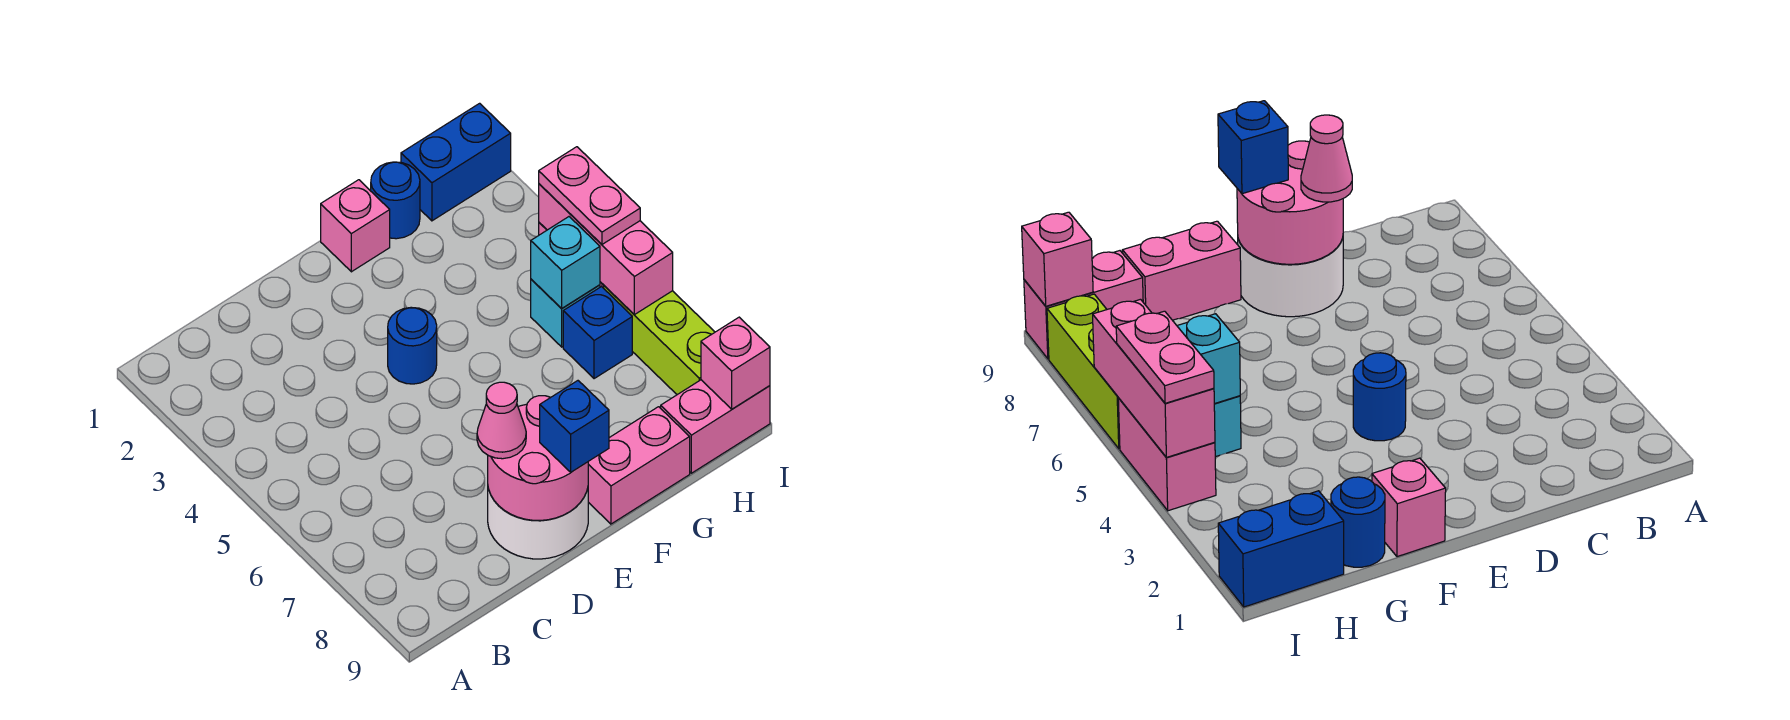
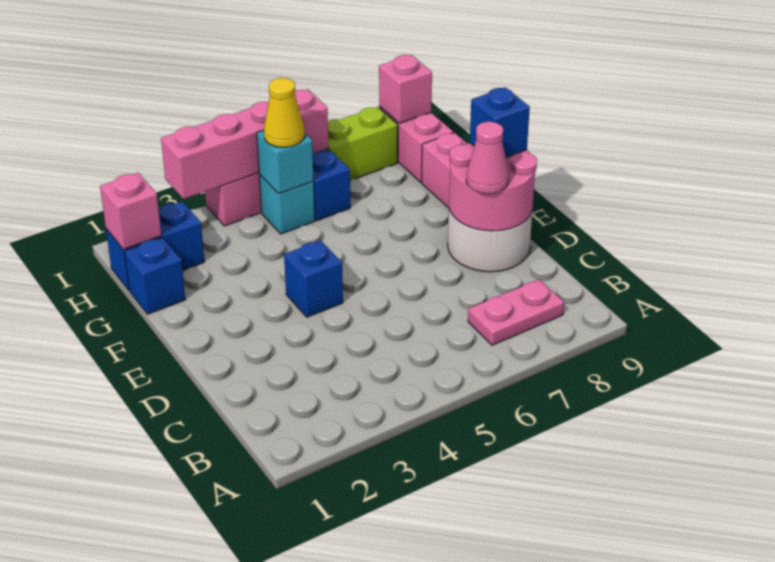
blue 1x1 round brick [388,307,437,384] -> blue 1x1 brick [284,240,343,317]
pink 1x1 brick [321,180,390,272] -> pink 1x1 brick moved to [100,173,161,249]
blue 1x1 round brick [371,162,420,239] -> blue 1x1 brick [124,237,185,314]
blue 1x2 brick [401,103,511,221] -> blue 1x2 brick turned to [106,202,204,290]
none -> yellow 1x1 cone [264,78,305,147]
pink 1x3 brick [539,184,673,315] -> pink 1x4 brick [161,89,329,199]
pink 1x2 plate [539,147,640,244] -> pink 1x2 plate moved to [468,279,564,345]

